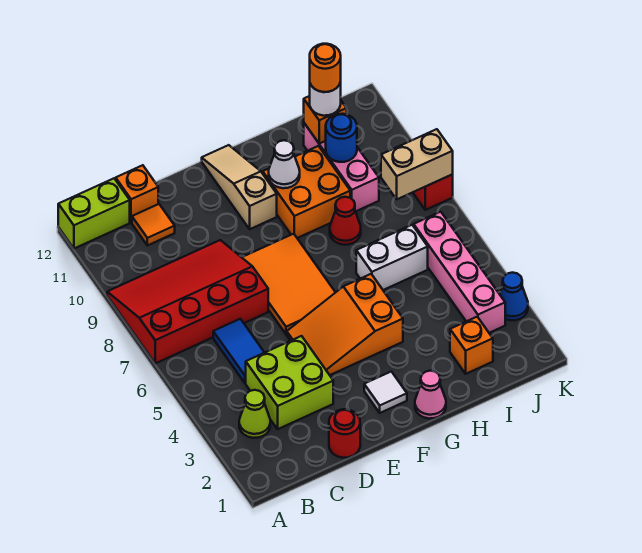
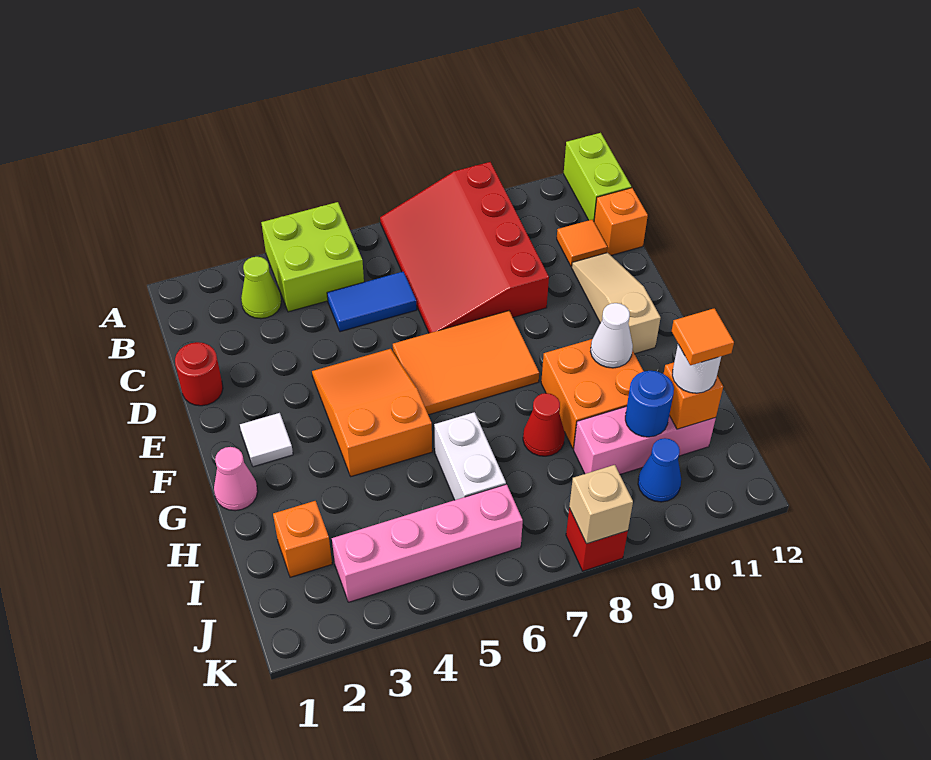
red 3x4 slope [107,240,268,363] -> red 3x4 slope turned to [380,162,549,333]
lime 2x2 brick [246,336,333,429] -> lime 2x2 brick moved to [261,202,364,312]
tan 1x3 slope [202,145,277,229] -> tan 1x3 slope turned to [572,253,661,354]
orange 1x1 round brick [310,44,341,92] -> orange 1x1 tile [671,308,734,365]
tan 1x2 brick [381,129,453,199] -> tan 1x1 brick [569,465,633,544]
blue 1x1 cone [500,273,528,320] -> blue 1x1 cone moved to [638,438,681,502]

